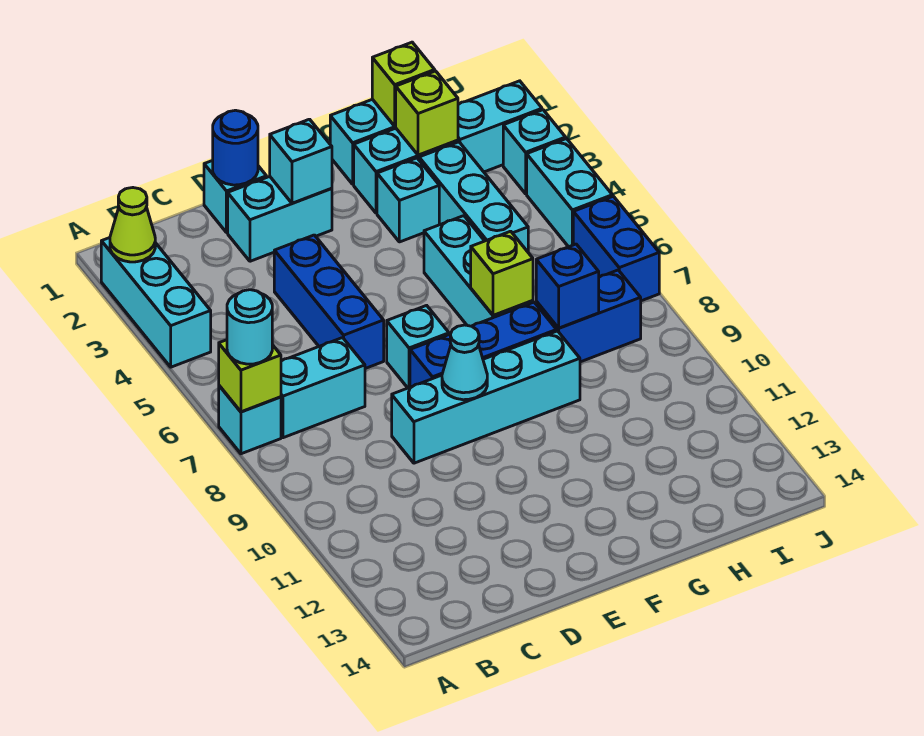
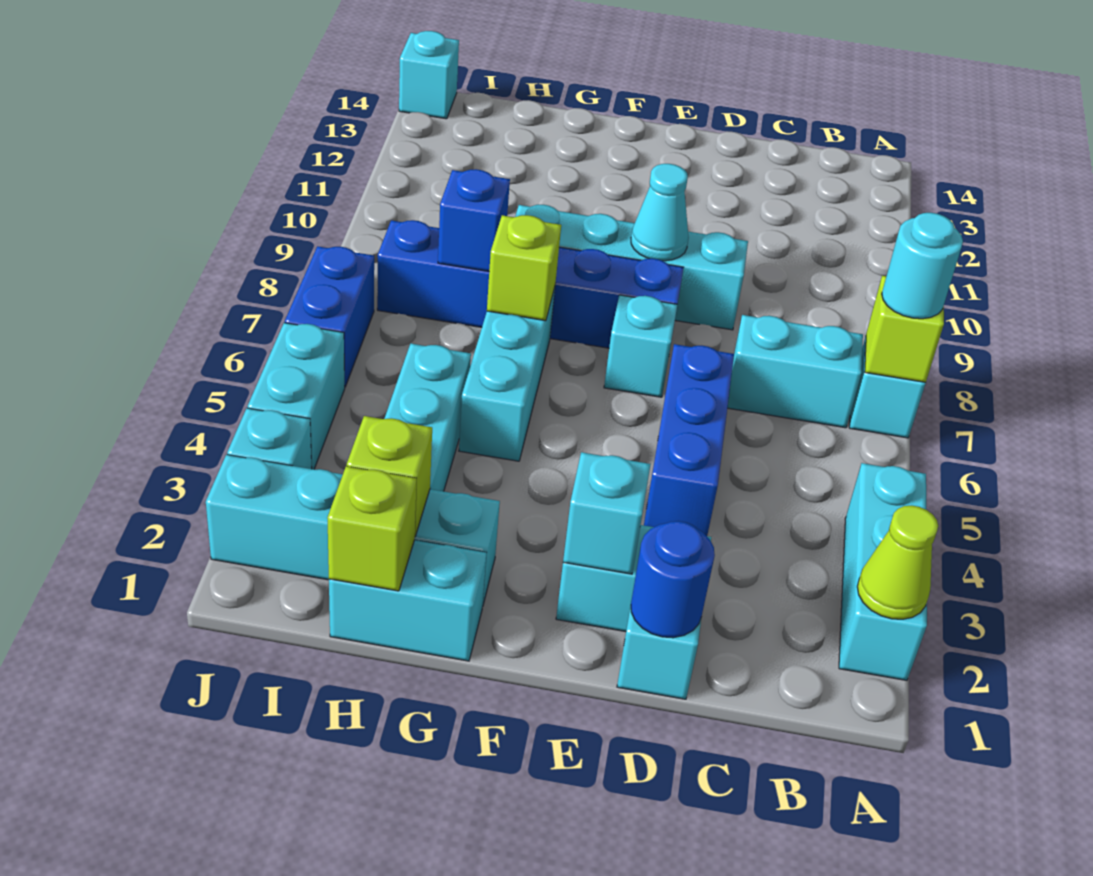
cyan 1x1 brick [377,158,439,242] -> cyan 1x1 brick moved to [399,31,459,119]

